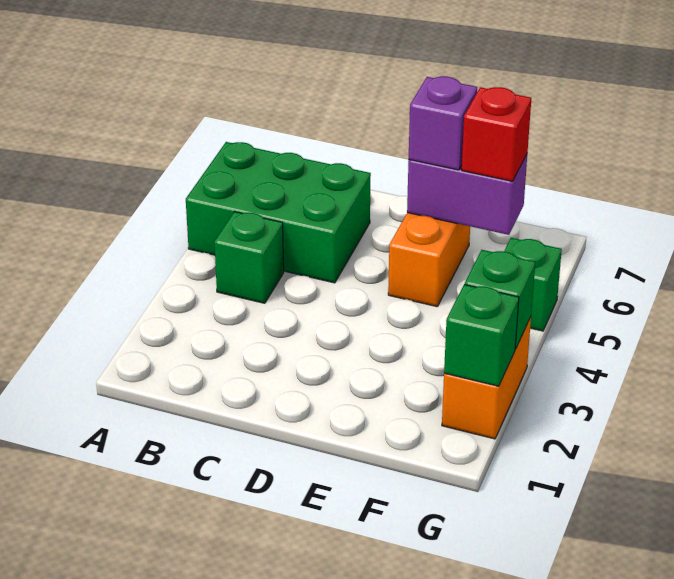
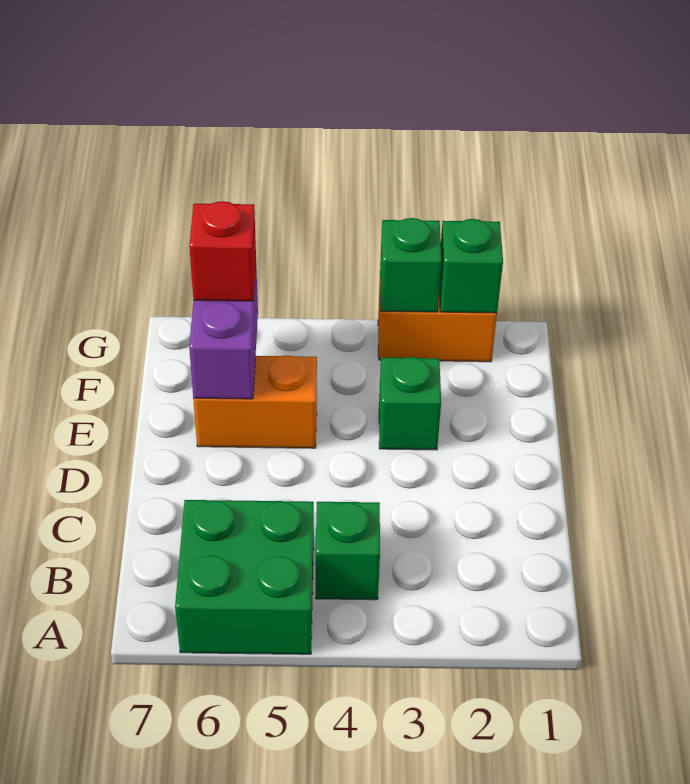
green 2x3 brick [186,142,371,283] -> green 2x2 brick [175,500,314,654]
purple 1x1 brick [409,76,477,170] -> none
green 1x1 brick [504,238,562,331] -> green 1x1 brick moved to [379,357,441,450]

